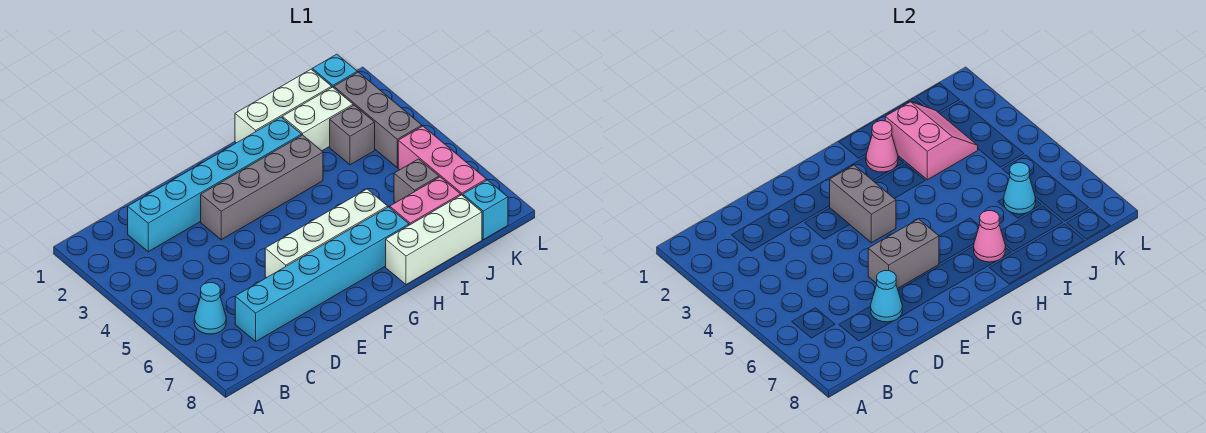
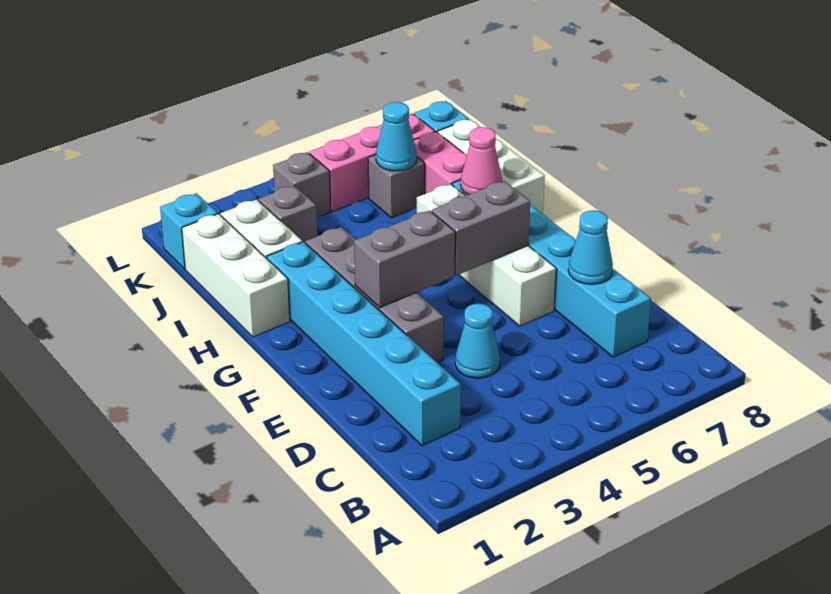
cyan 1x1 cone [194,283,226,334] -> cyan 1x1 cone moved to [455,304,500,378]
grey 1x2 brick [868,219,939,289] -> grey 1x2 brick turned to [432,181,530,275]
pink 1x1 cone [866,121,898,172] -> none
pink 2x2 slope [885,102,978,180] -> none
grey 1x3 brick [334,72,422,168] -> grey 1x1 brick [273,152,331,217]

